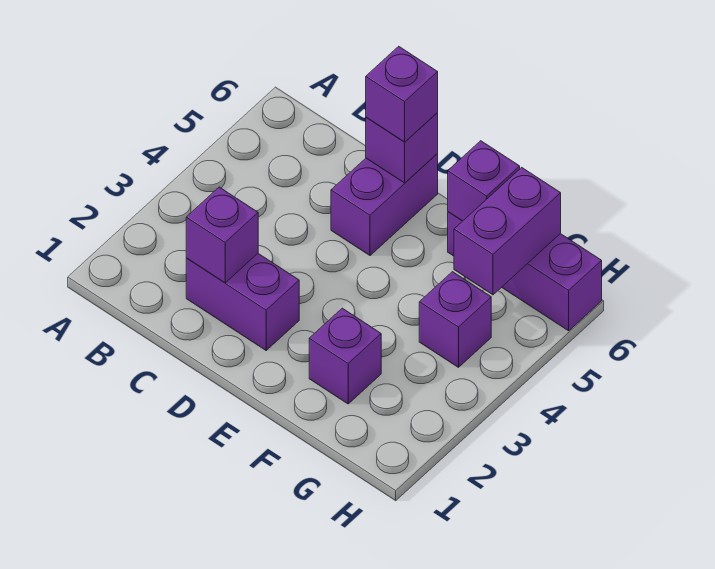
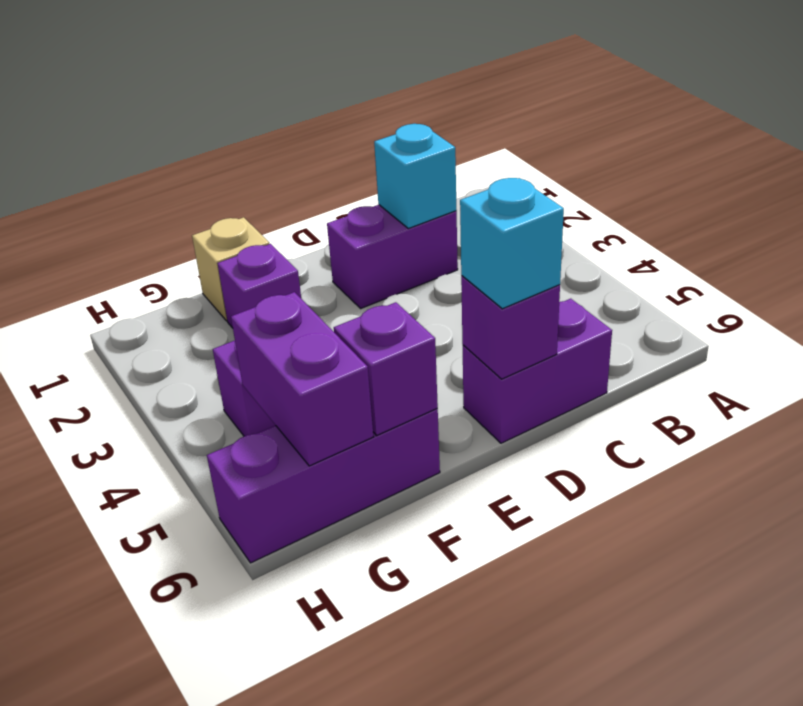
purple 1x1 brick [186,187,258,283] -> cyan 1x1 brick [374,124,456,229]
purple 1x2 brick [331,154,438,256] -> purple 1x2 brick turned to [463,299,612,443]
purple 1x1 brick [366,46,438,142] -> cyan 1x1 brick [460,178,564,309]
none -> tan 1x1 brick [192,217,269,321]

